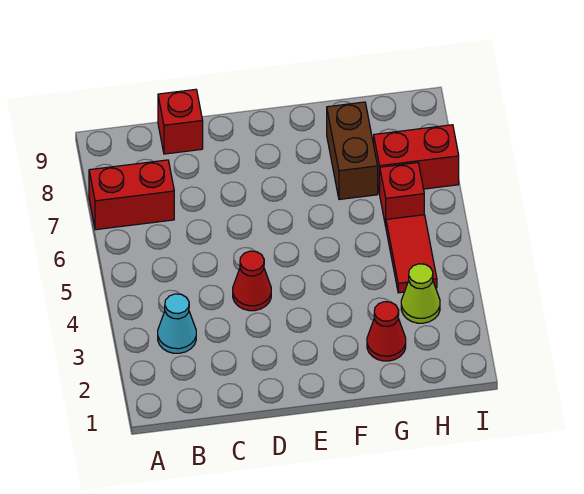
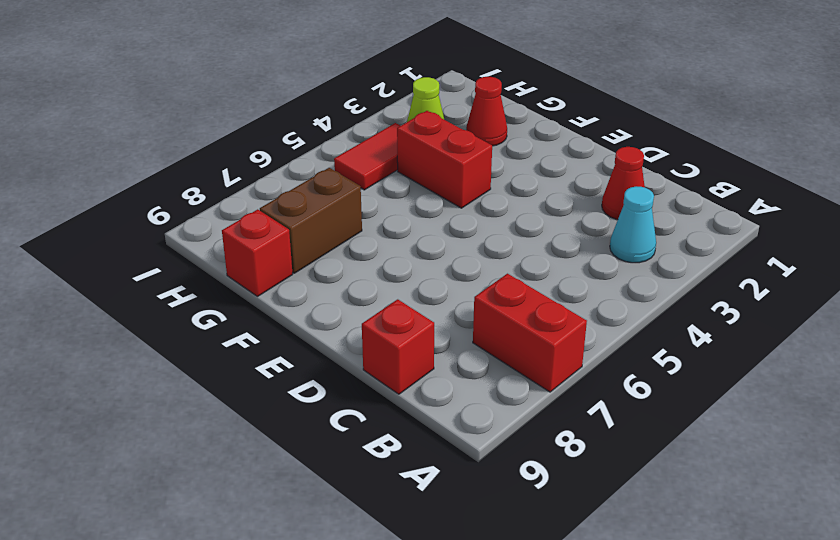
red 1x1 cone [233,251,271,311] -> red 1x1 cone moved to [602,147,645,220]
red 1x1 brick [380,163,424,226] -> red 1x1 brick moved to [222,209,293,296]
red 1x2 brick [374,125,459,194] -> red 1x2 brick moved to [397,111,492,208]

